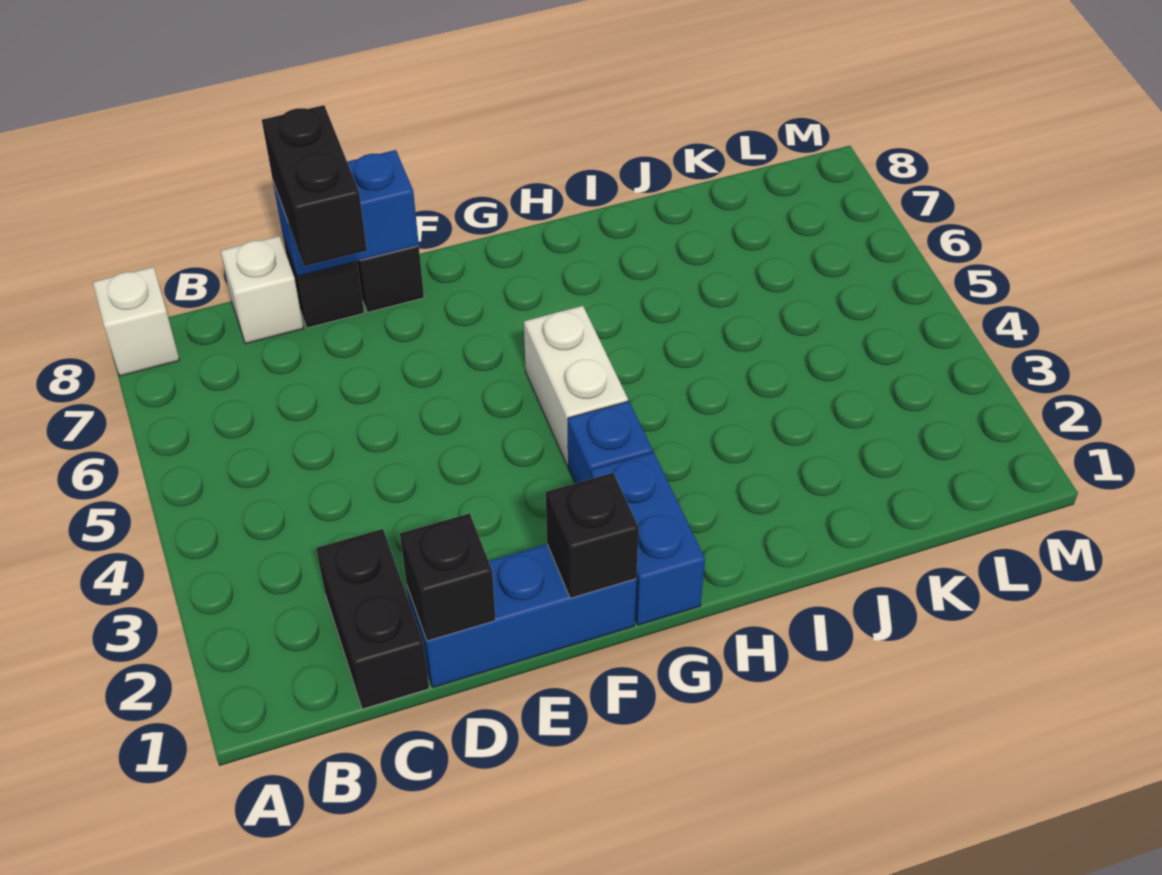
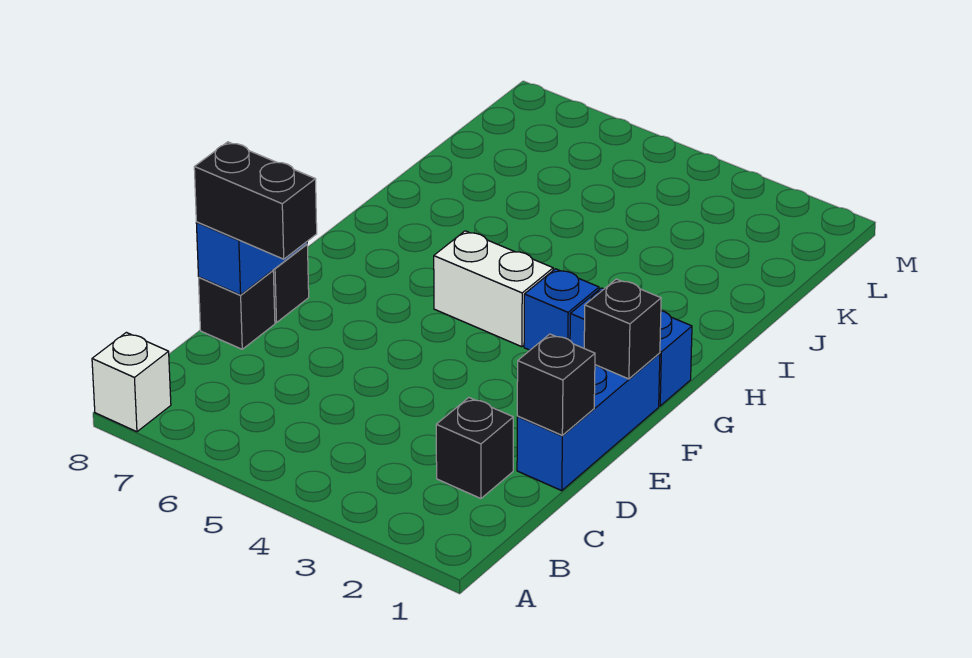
black 1x2 brick [316,529,429,709] -> black 1x1 brick [436,398,513,498]
white 1x1 brick [220,236,304,344] -> none

